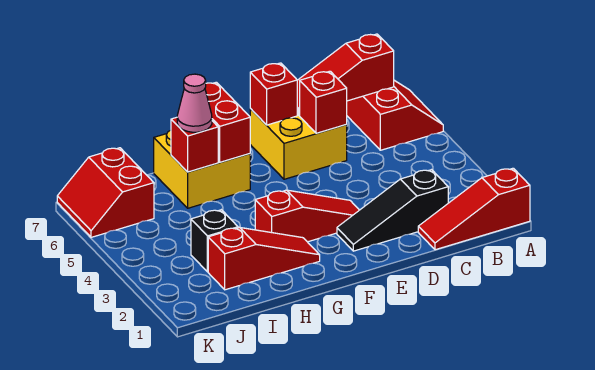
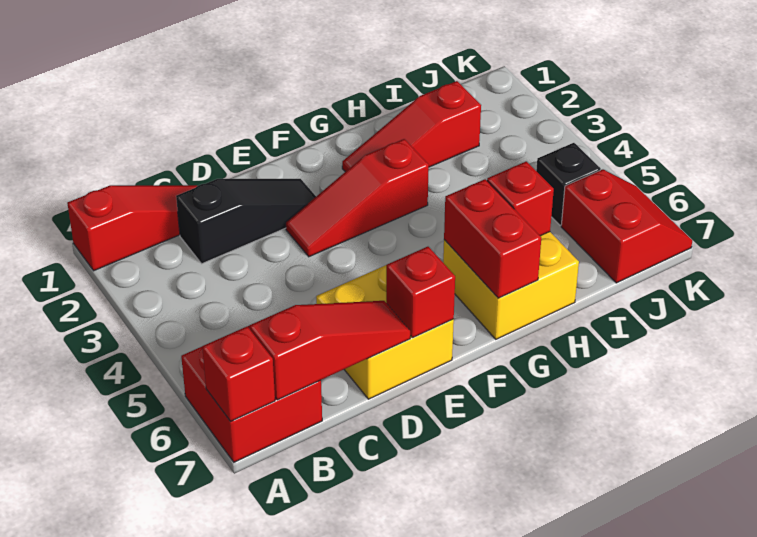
red 2x2 slope [347,80,443,150] -> red 2x2 brick [181,325,322,462]
red 1x1 brick [300,71,347,133] -> red 1x1 brick moved to [202,326,275,421]
pink 1x1 cone [177,74,212,132] -> none
black 1x1 brick [191,210,238,272] -> black 1x1 brick moved to [536,143,601,225]

